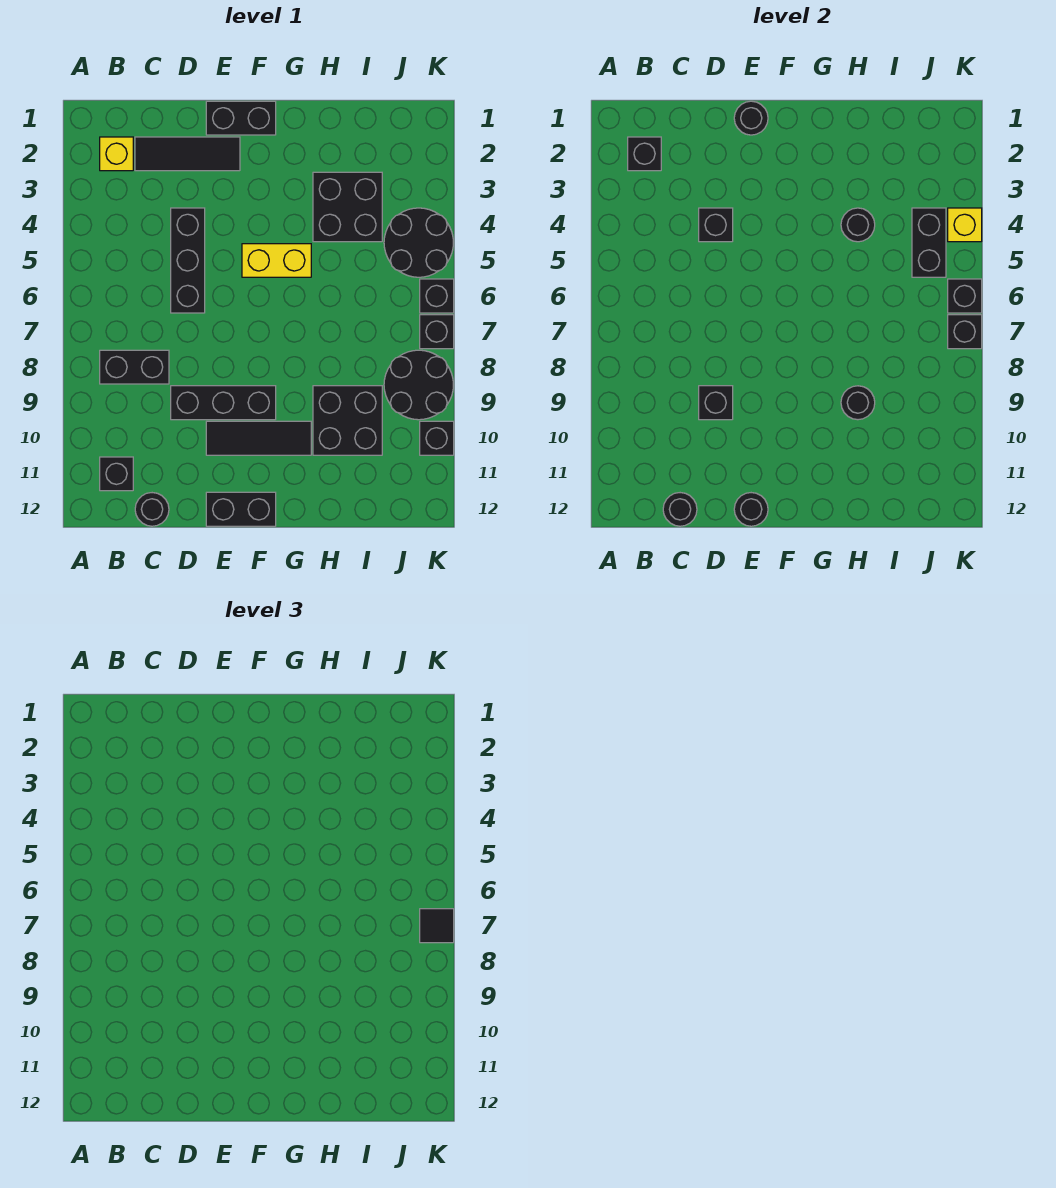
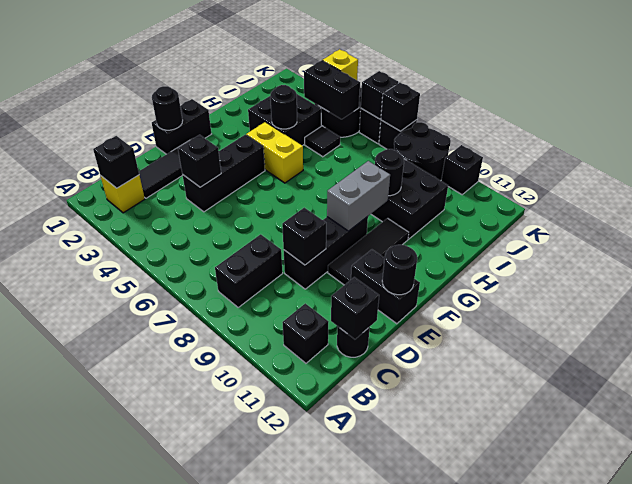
black 1x1 round brick [663,493,697,526] -> black 1x1 brick [331,277,379,339]
black 1x3 brick [171,208,205,313] -> black 1x3 brick turned to [182,135,265,212]
black 1x2 brick [206,492,276,526] -> black 1x2 brick turned to [351,250,420,324]
yellow 1x2 brick [242,244,311,277] -> yellow 1x2 brick turned to [246,122,303,183]
none -> grey 1x2 brick [327,161,390,231]
black 1x1 tile [420,909,454,943] -> black 1x1 tile moved to [305,126,340,157]

